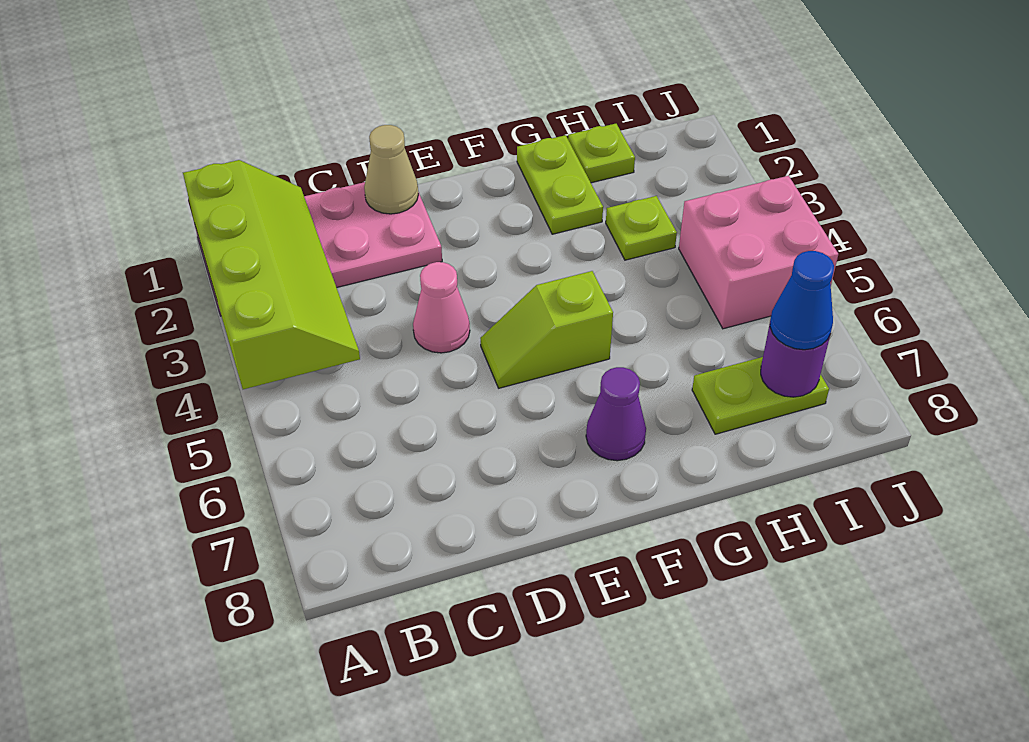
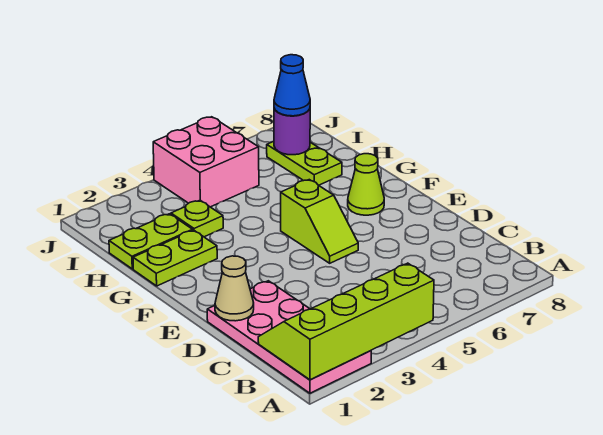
pink 1x1 cone [413,262,470,353] -> none
purple 1x1 cone [586,367,646,461] -> lime 1x1 cone [348,154,384,215]
lime 1x1 plate [568,124,635,183] -> lime 1x2 plate [109,214,193,269]

